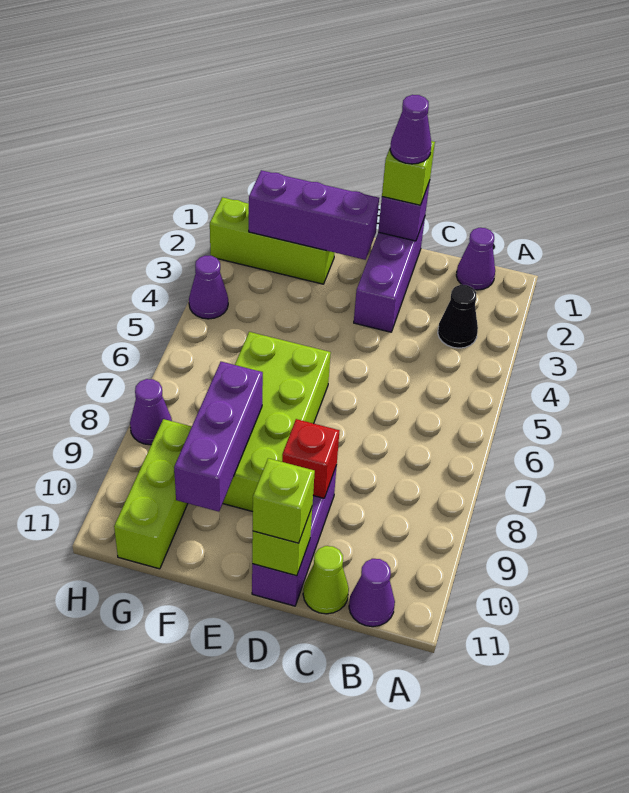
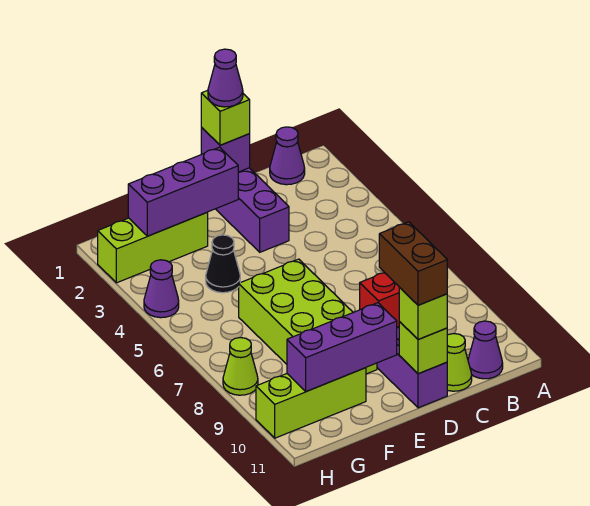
black 1x1 cone [438,285,478,348] -> black 1x1 cone moved to [206,235,240,293]
none -> brown 1x2 brick [379,222,447,305]
purple 1x3 brick [174,362,263,512] -> purple 1x3 brick turned to [287,303,397,391]
lime 1x3 brick [114,419,192,569] -> lime 1x3 brick turned to [256,368,366,438]
purple 1x1 cone [130,379,172,445] -> lime 1x1 cone [223,338,258,395]

